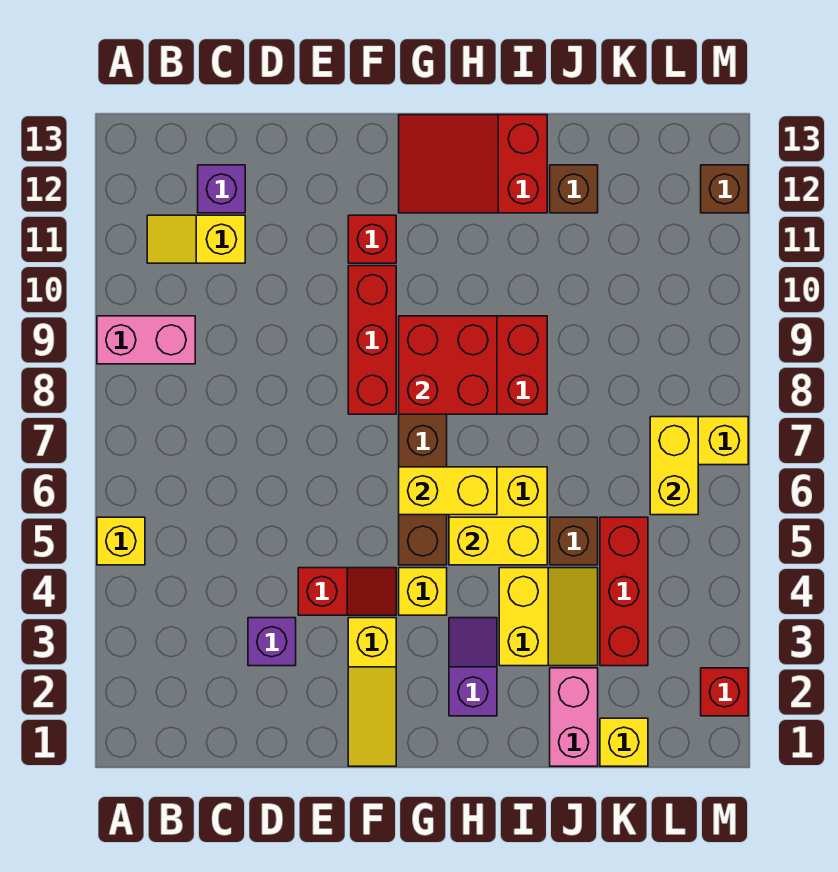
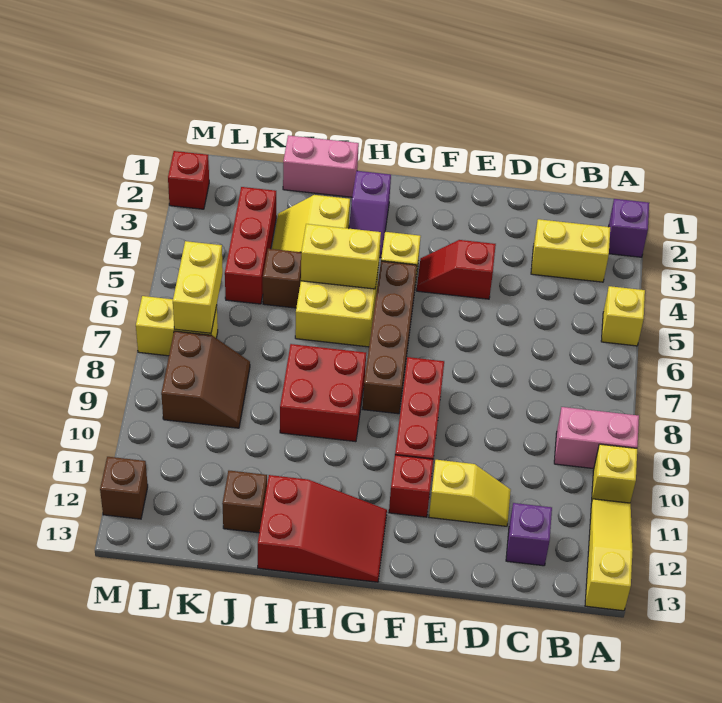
yellow 1x2 slope [147,215,245,263] -> yellow 1x2 slope moved to [429,460,511,526]
purple 1x1 brick [248,618,296,666] -> purple 1x1 brick moved to [609,199,649,257]
yellow 1x3 slope [348,618,396,766] -> yellow 1x3 slope moved to [585,499,632,611]
yellow 1x2 brick [399,467,497,515] -> yellow 1x2 brick moved to [531,219,610,282]
red 2x2 brick [399,316,497,414] -> none
pink 1x2 brick [550,668,598,766] -> pink 1x2 brick turned to [283,135,359,197]
yellow 1x1 brick [600,718,648,766] -> yellow 1x1 brick moved to [592,444,637,503]
none -> brown 2x2 slope [161,331,250,428]

